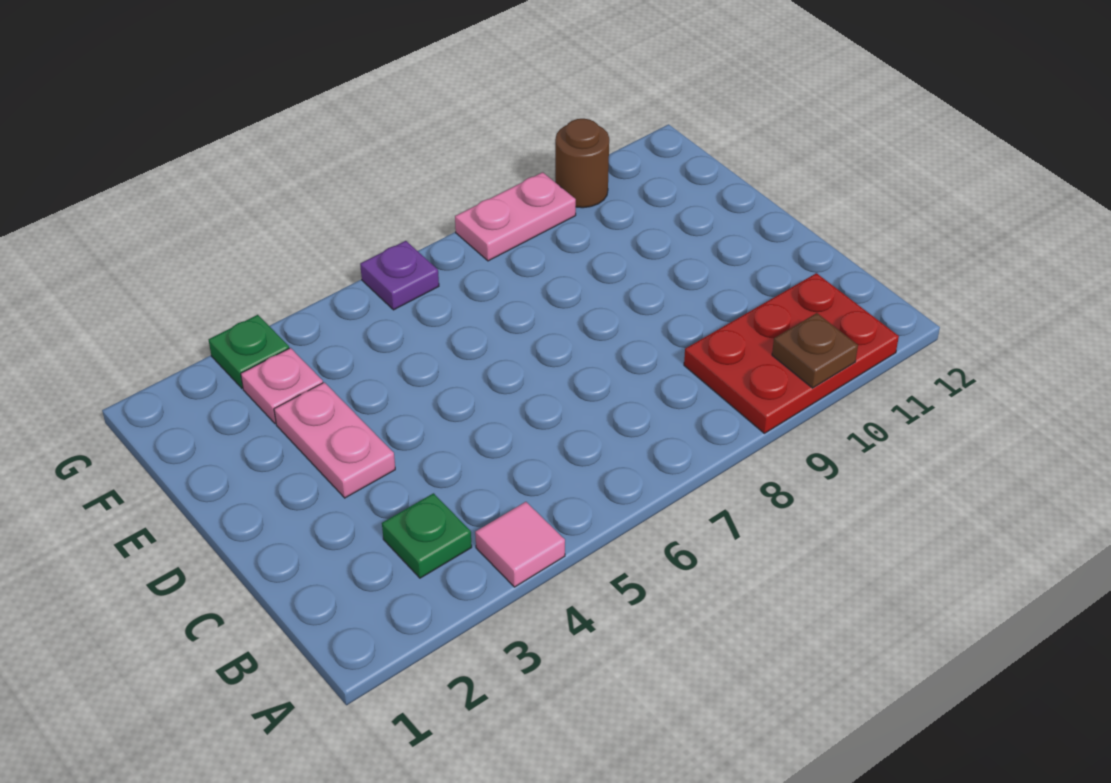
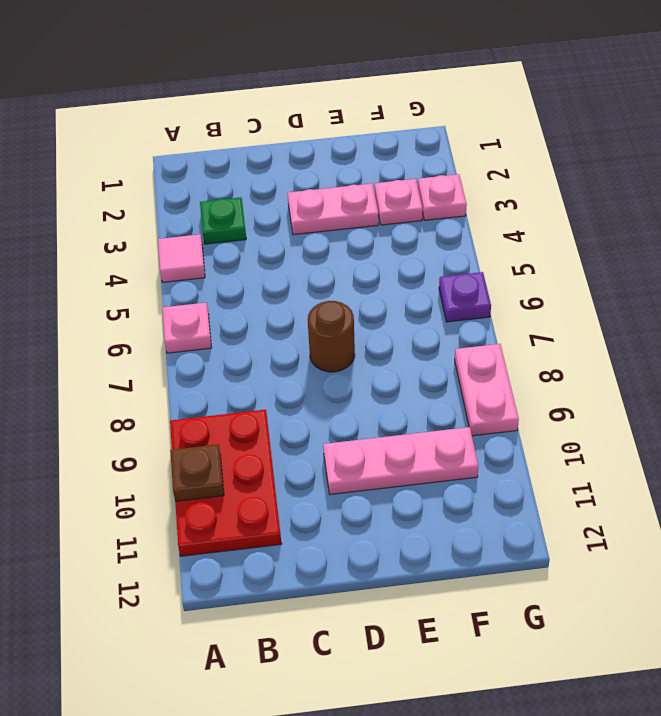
none -> pink 1x1 plate [163,303,211,353]
none -> pink 1x3 plate [323,427,478,494]
green 1x1 plate [208,315,289,388] -> pink 1x1 plate [418,174,467,220]
brown 1x1 round brick [555,119,609,208] -> brown 1x1 round brick moved to [308,301,355,372]

